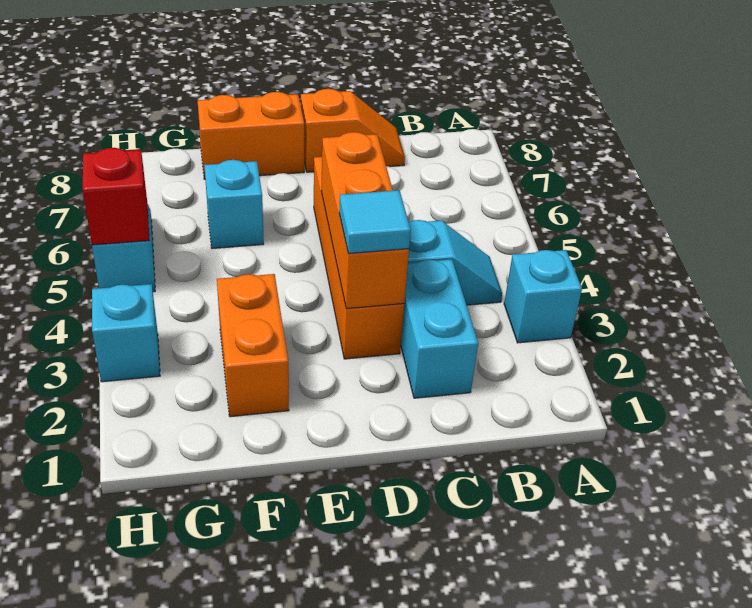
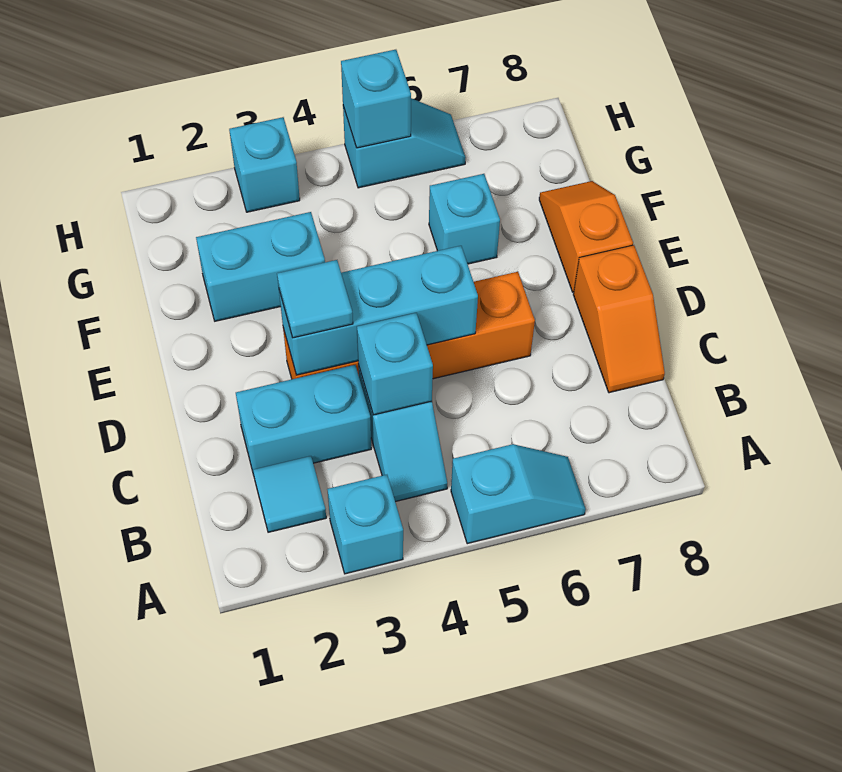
none -> cyan 1x2 slope [451,444,586,544]
none -> cyan 1x1 tile [253,456,326,532]
none -> cyan 1x1 brick [357,313,433,415]
orange 1x3 brick [321,132,409,309] -> cyan 1x3 brick [279,246,478,375]
orange 1x2 brick [198,92,304,179] -> orange 1x2 slope [539,181,633,292]
orange 1x2 brick [217,274,289,417] -> cyan 1x2 brick [196,212,325,321]
red 1x1 brick [83,148,149,245] -> cyan 1x1 brick [341,50,411,148]

